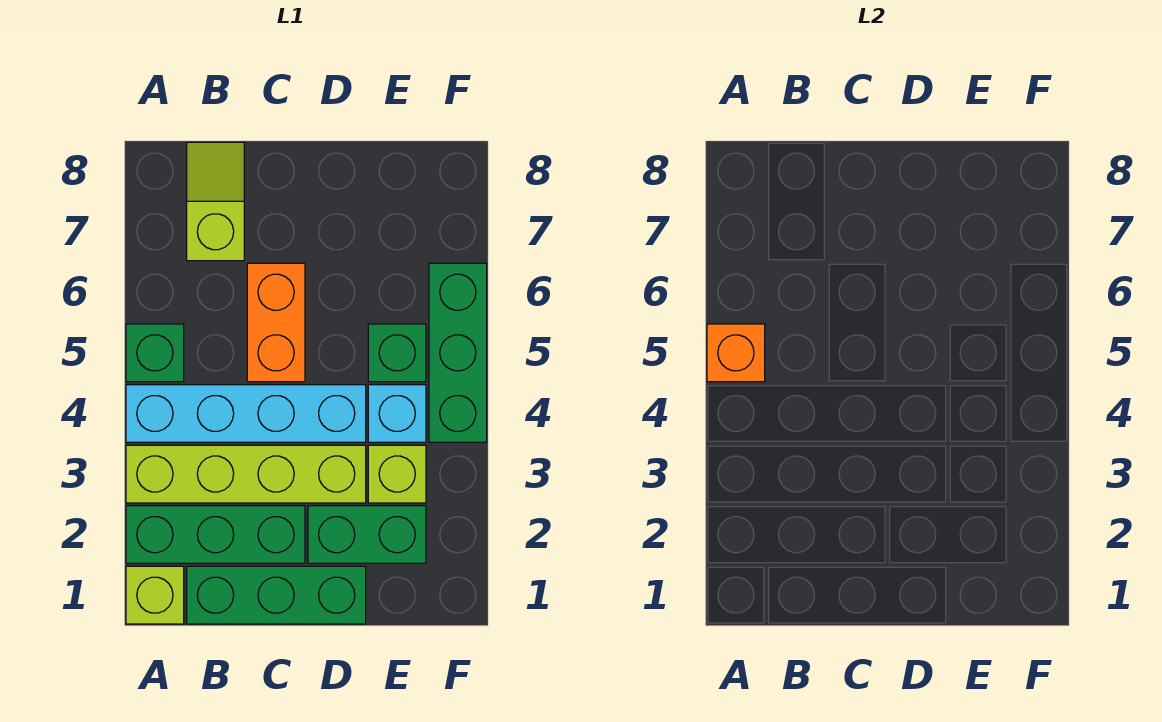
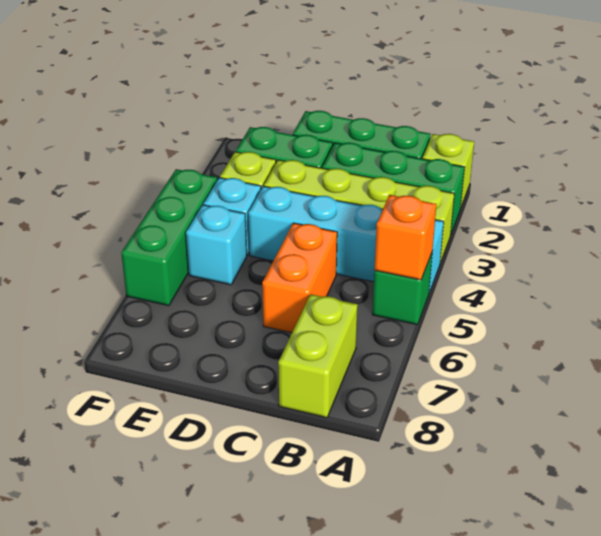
lime 1x2 slope [187,142,244,261] -> lime 1x2 brick [278,294,358,418]
green 1x1 brick [368,324,426,382] -> cyan 1x1 brick [186,205,247,285]

